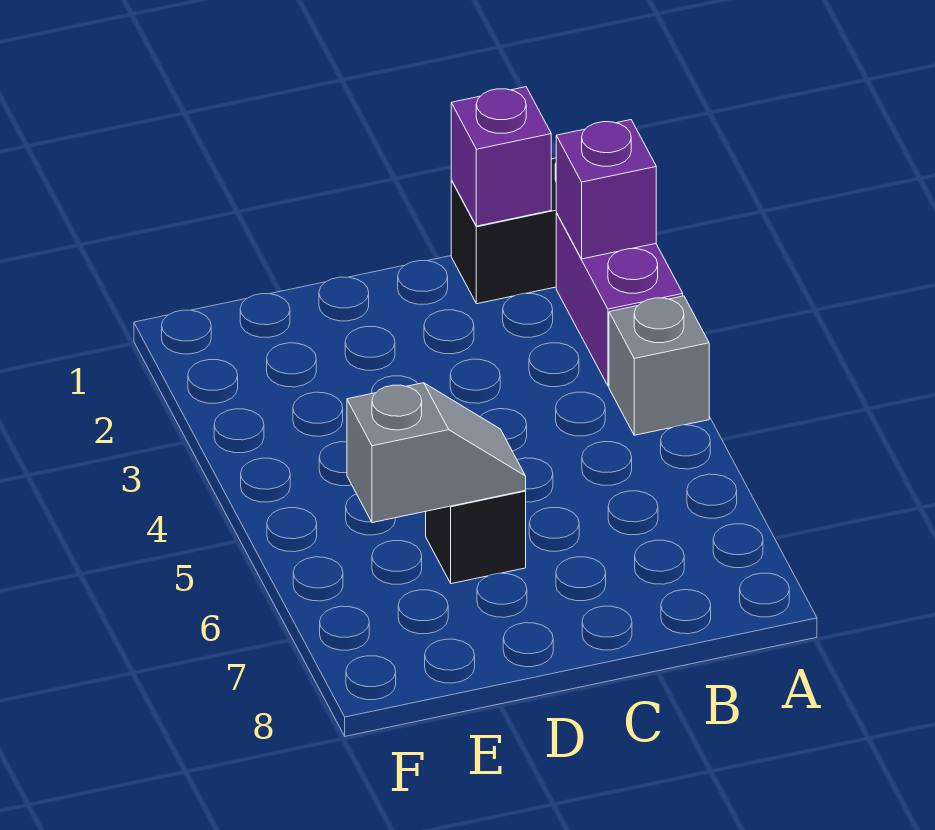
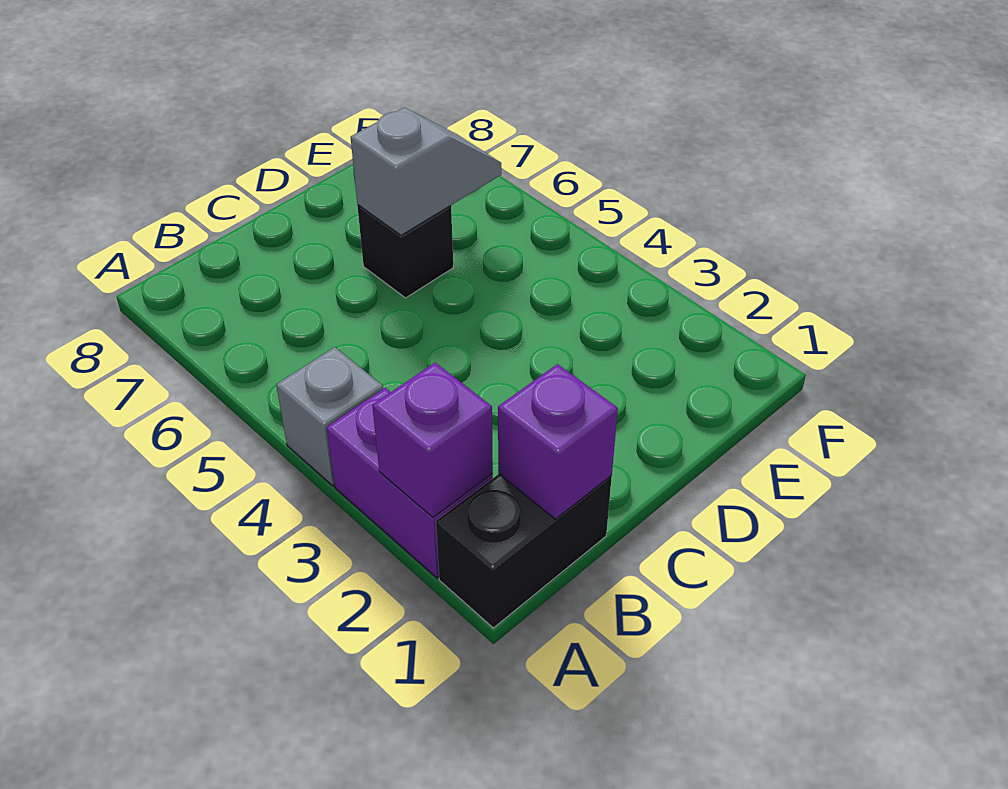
grey 1x2 slope [347,383,526,523] -> grey 1x2 slope turned to [351,107,501,235]

